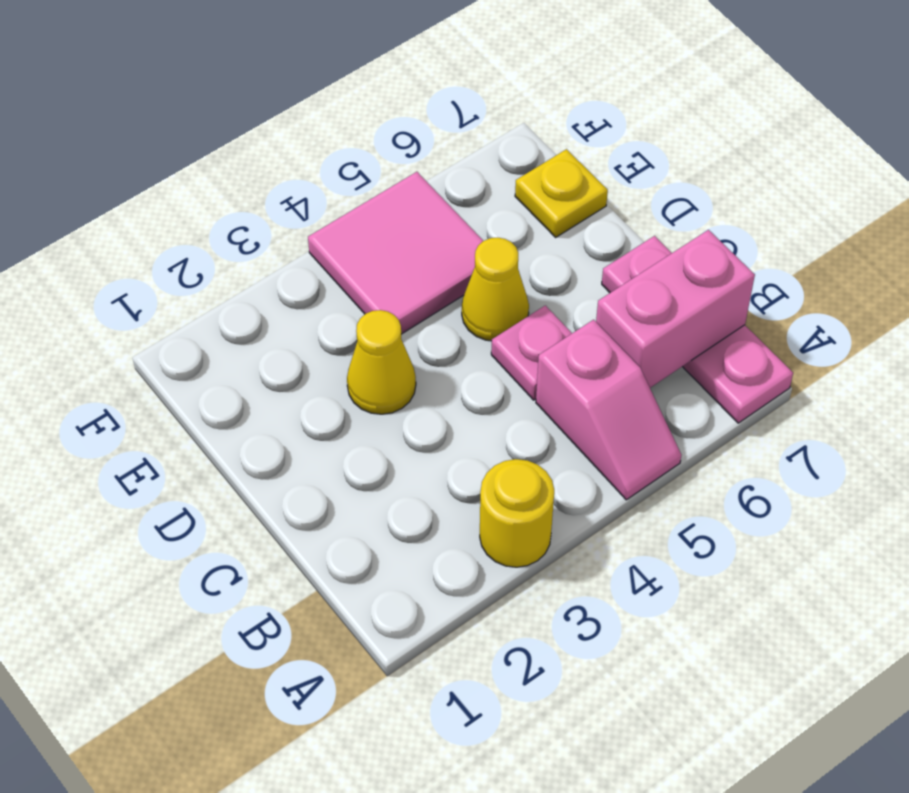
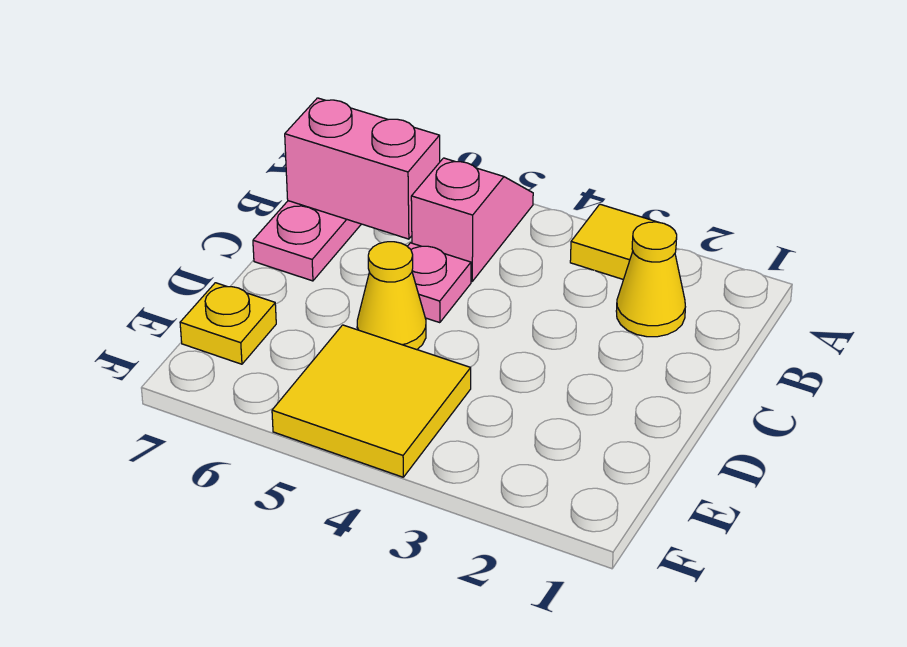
yellow 1x1 round brick [480,459,554,567] -> yellow 1x1 tile [570,204,656,280]
yellow 1x1 cone [347,310,416,414] -> yellow 1x1 cone moved to [616,222,685,337]
pink 2x2 tile [308,172,483,334] -> yellow 2x2 tile [272,325,471,477]

